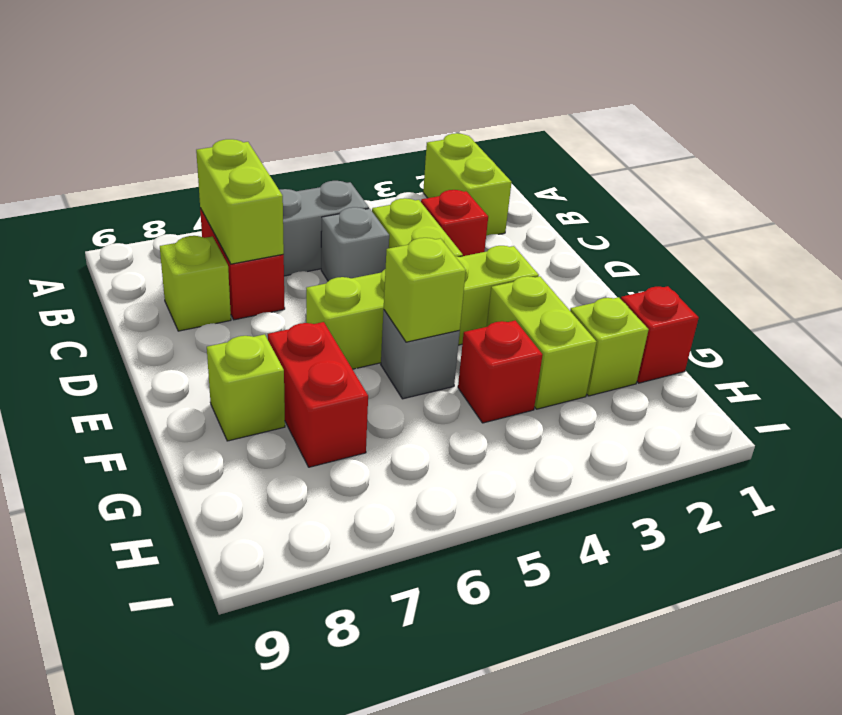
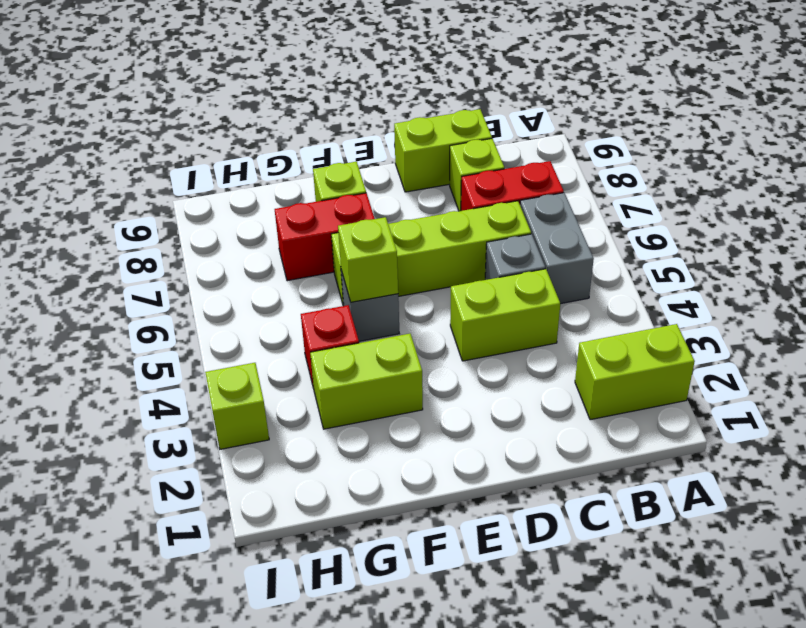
lime 1x2 brick [196,139,284,264] -> lime 1x2 brick moved to [394,109,492,192]
red 1x1 brick [421,190,488,256] -> none
lime 1x4 brick [306,246,539,369] -> lime 1x4 brick turned to [331,201,531,306]
red 1x1 brick [621,286,699,383] -> none
lime 1x1 brick [570,297,649,396] -> lime 1x1 brick moved to [205,363,269,449]

